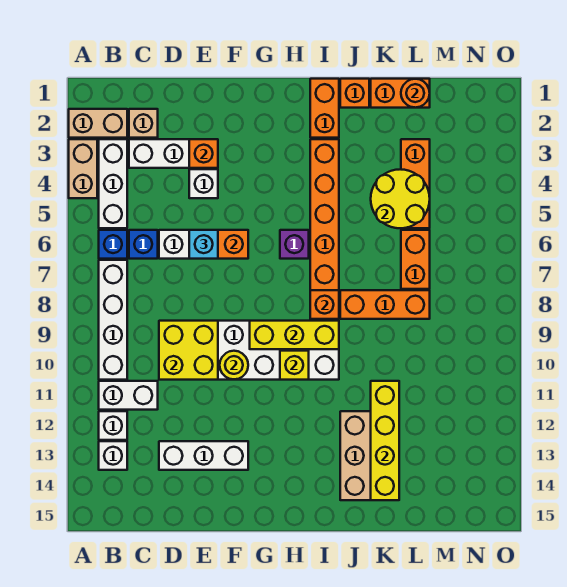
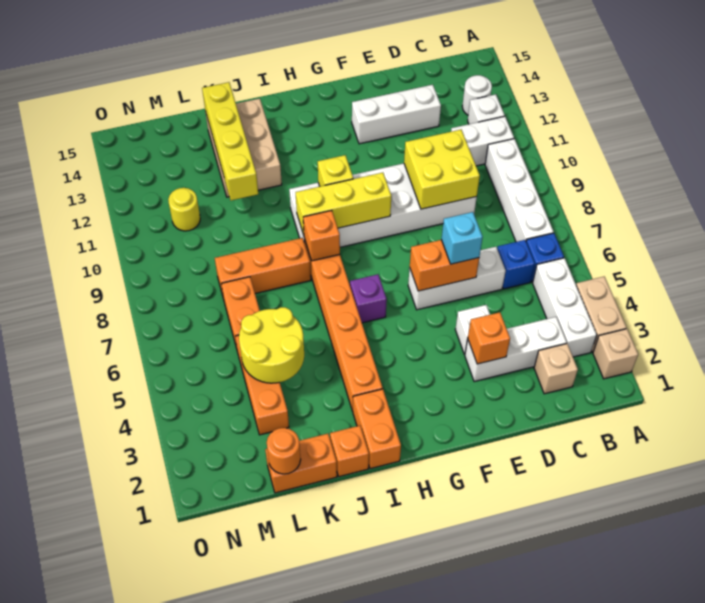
tan 1x2 brick [69,109,127,138] -> tan 1x1 brick [593,329,638,379]
white 1x1 brick [99,441,127,470] -> white 1x1 round brick [462,75,492,115]
yellow 1x1 round brick [220,351,248,379] -> yellow 1x1 round brick moved to [168,188,200,231]

